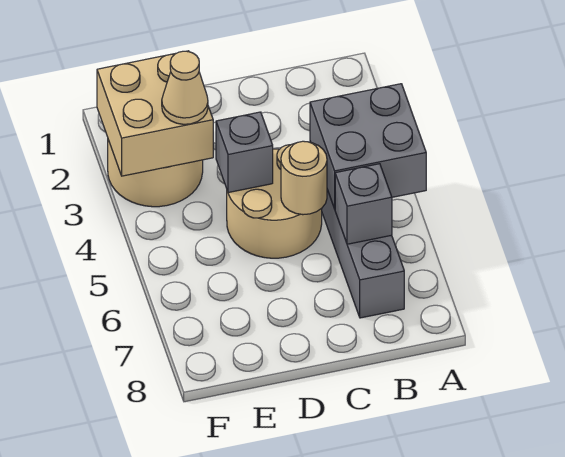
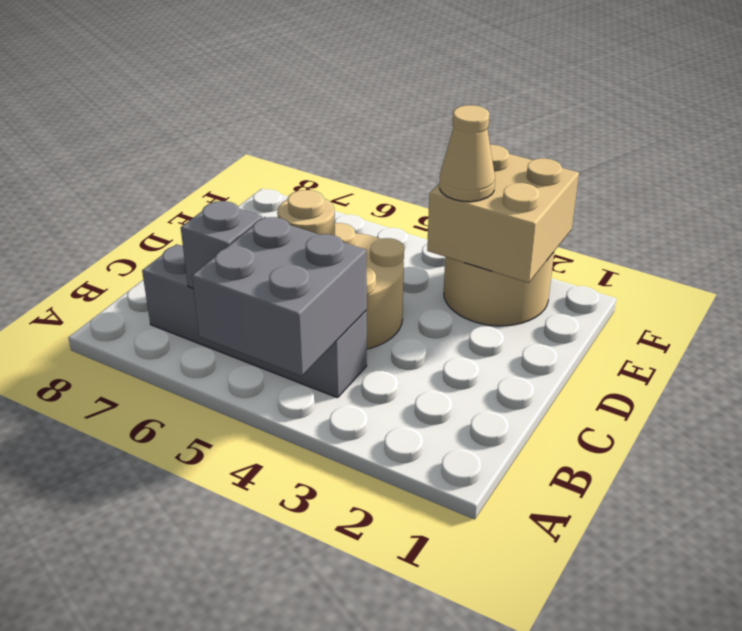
grey 1x1 brick [216,112,273,193] -> none

